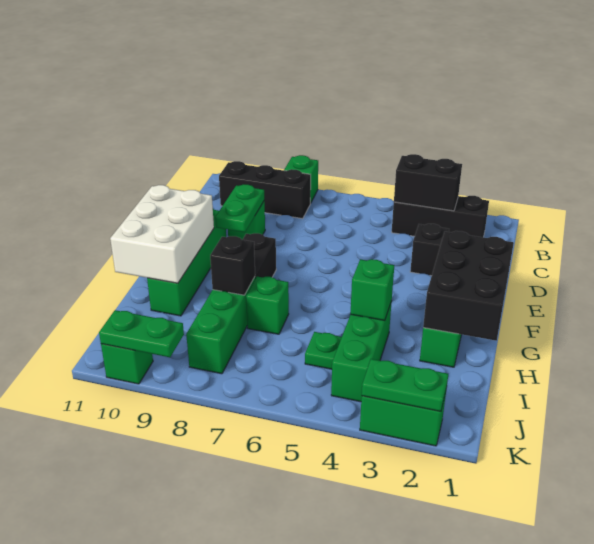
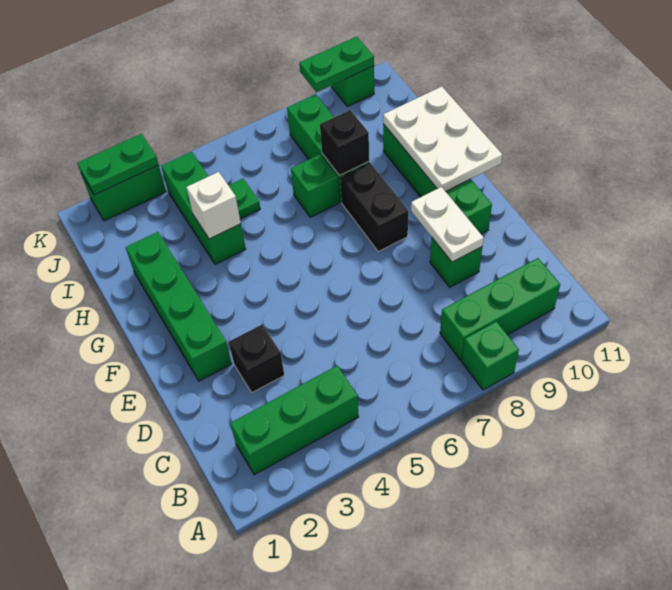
black 1x3 brick [392,196,489,237] -> green 1x3 brick [230,366,359,475]
black 1x2 brick [394,154,462,211] -> none
black 1x3 brick [219,161,311,219] -> green 1x3 brick [440,258,560,360]
green 1x2 plate [215,184,264,232] -> white 1x2 plate [411,187,484,262]
black 2x3 brick [423,231,514,341] -> none
white 2x3 brick [110,185,214,283] -> white 2x3 plate [383,87,502,192]
green 1x1 brick [351,259,394,320] -> white 1x1 brick [186,172,241,239]

